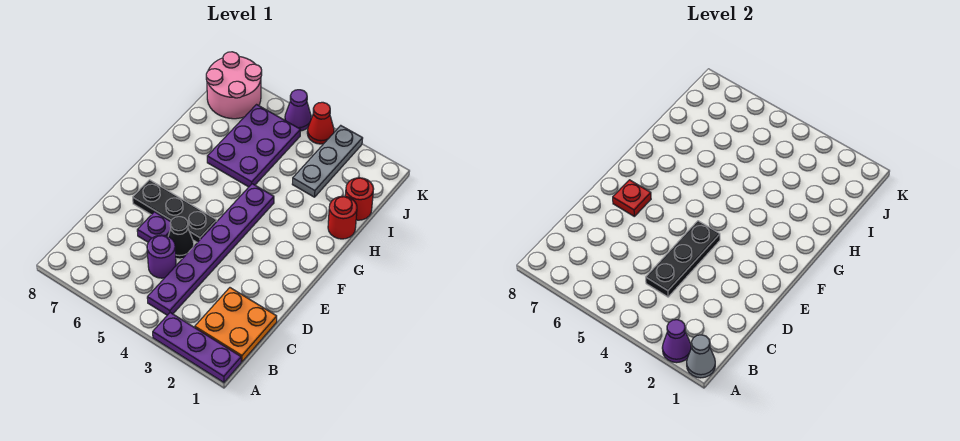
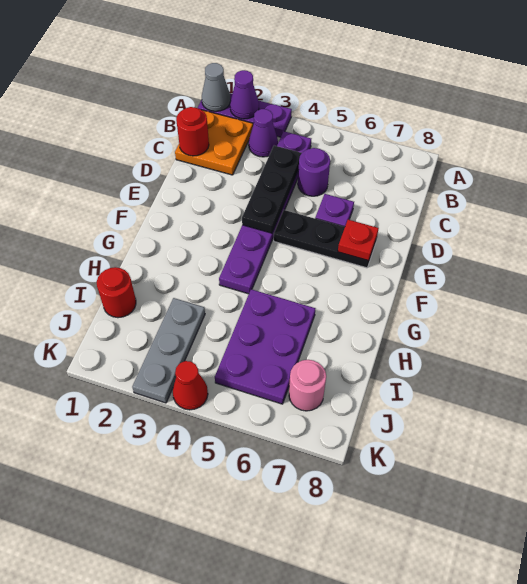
black 1x1 cone [168,217,194,259] -> none
red 1x1 round brick [328,196,357,239] -> red 1x1 round brick moved to [176,107,209,156]
pink 2x2 round brick [206,52,262,119] -> pink 1x1 round brick [289,360,326,411]
purple 1x1 cone [285,90,311,131] -> purple 1x1 cone moved to [249,109,278,157]

